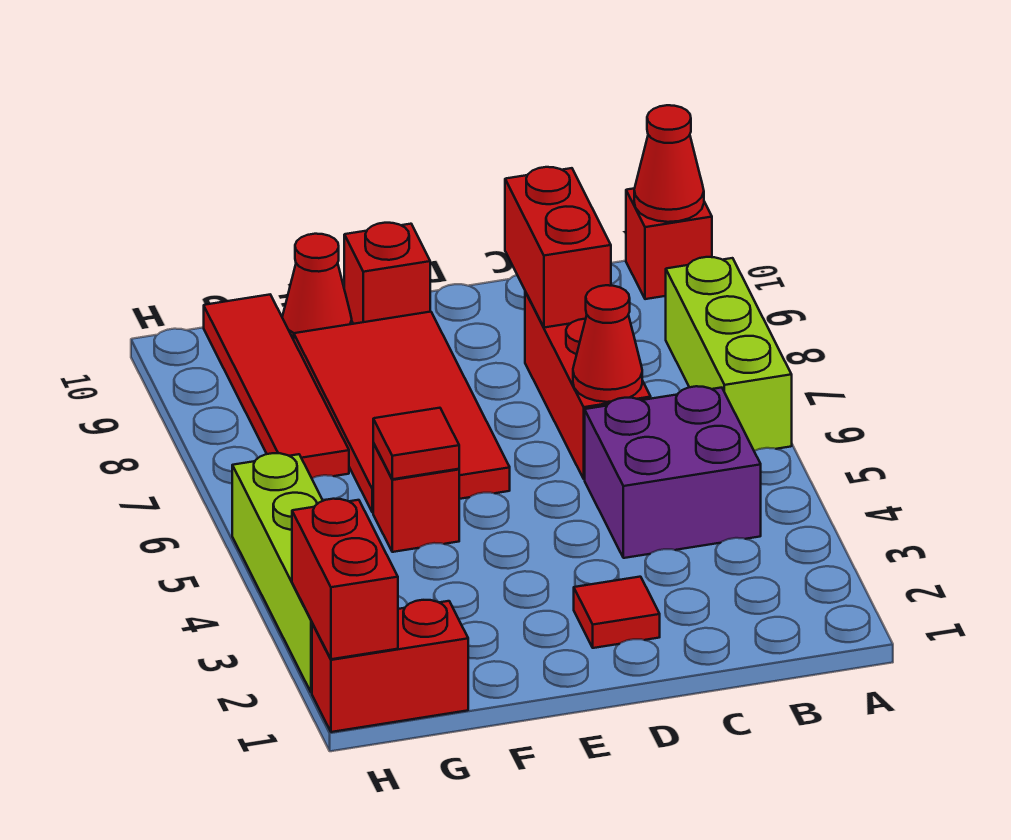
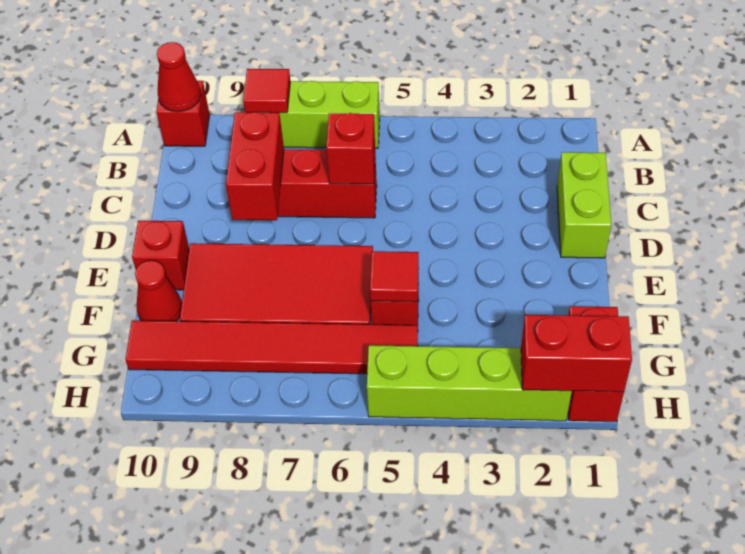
purple 2x2 brick [585,386,761,558] -> none
none -> lime 1x2 brick [557,152,611,258]
red 1x1 cone [573,285,642,402] -> red 1x1 brick [326,113,375,184]
red 1x2 brick [505,167,611,328] -> red 1x2 brick turned to [226,112,284,220]
red 1x1 tile [574,577,660,648] -> red 1x1 tile moved to [243,69,290,113]
red 1x4 tile [204,295,349,478] -> red 1x6 tile [125,321,418,374]

